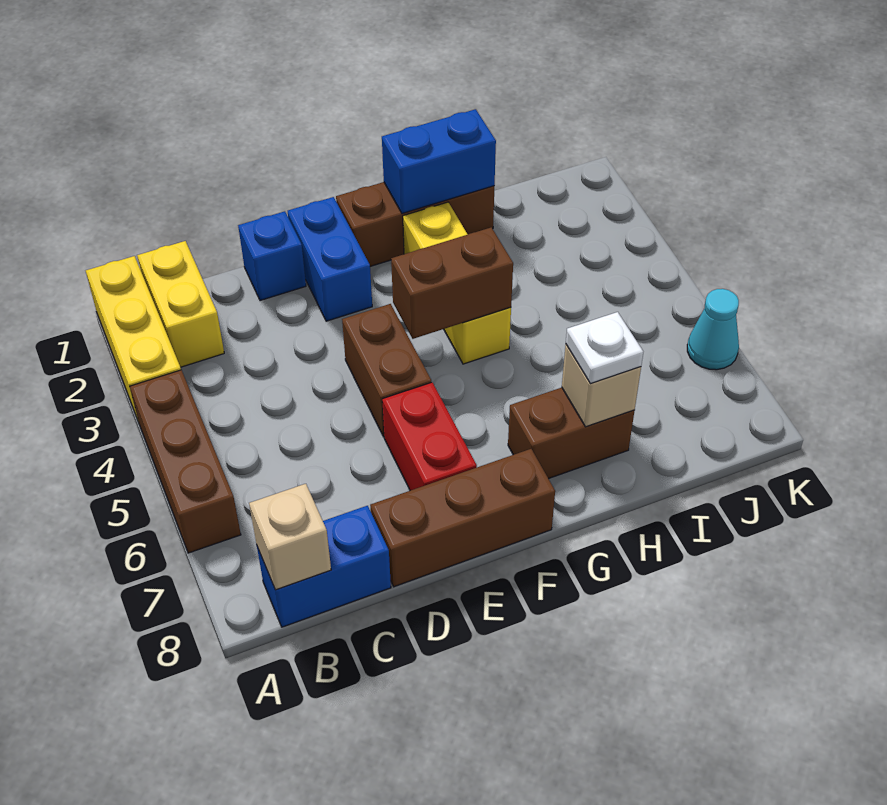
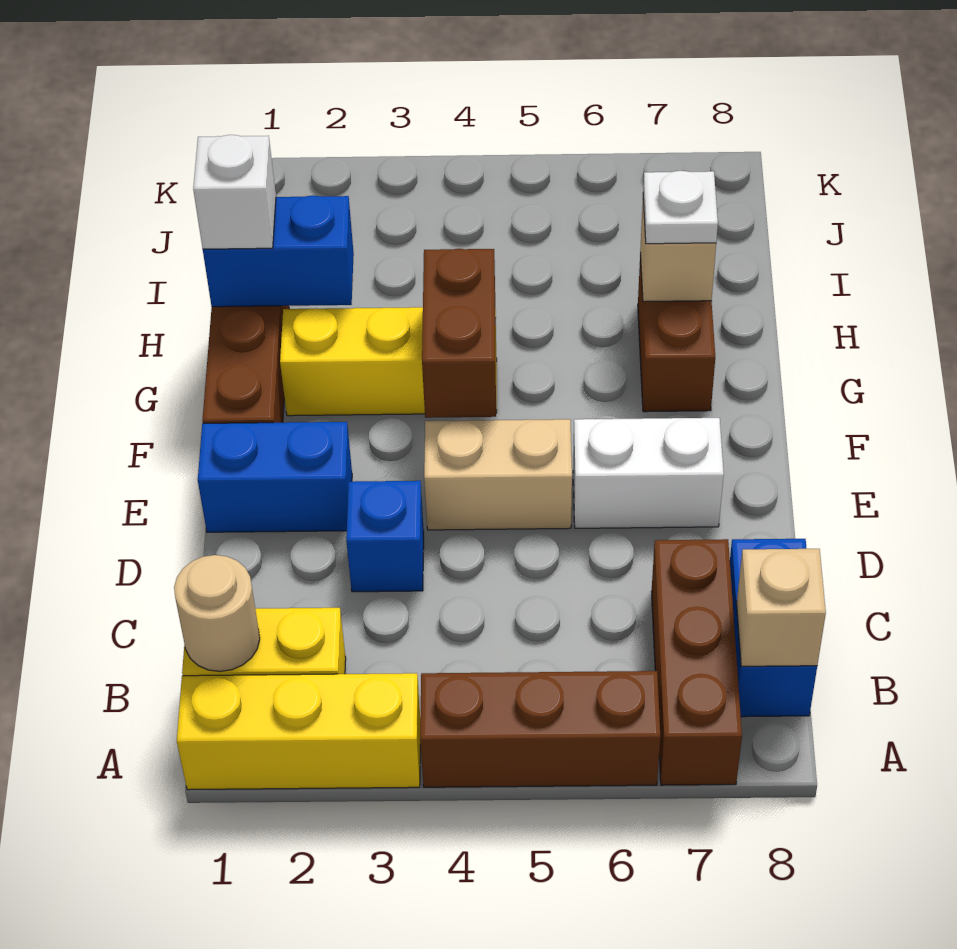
none -> tan 1x1 round brick [174,555,260,671]
blue 1x1 brick [238,211,306,301] -> blue 1x1 brick moved to [346,481,424,592]
brown 1x3 brick [370,449,555,587] -> brown 1x3 brick moved to [651,539,742,785]
brown 1x2 brick [342,304,431,437] -> tan 1x2 brick [424,419,572,530]
red 1x2 brick [382,382,477,491] -> white 1x2 brick [573,418,724,528]
blue 1x2 brick [382,109,496,213] -> blue 1x2 brick turned to [203,195,354,307]
none -> white 1x1 brick [193,135,276,249]
cyan 1x1 cone [687,289,739,370] -> none

